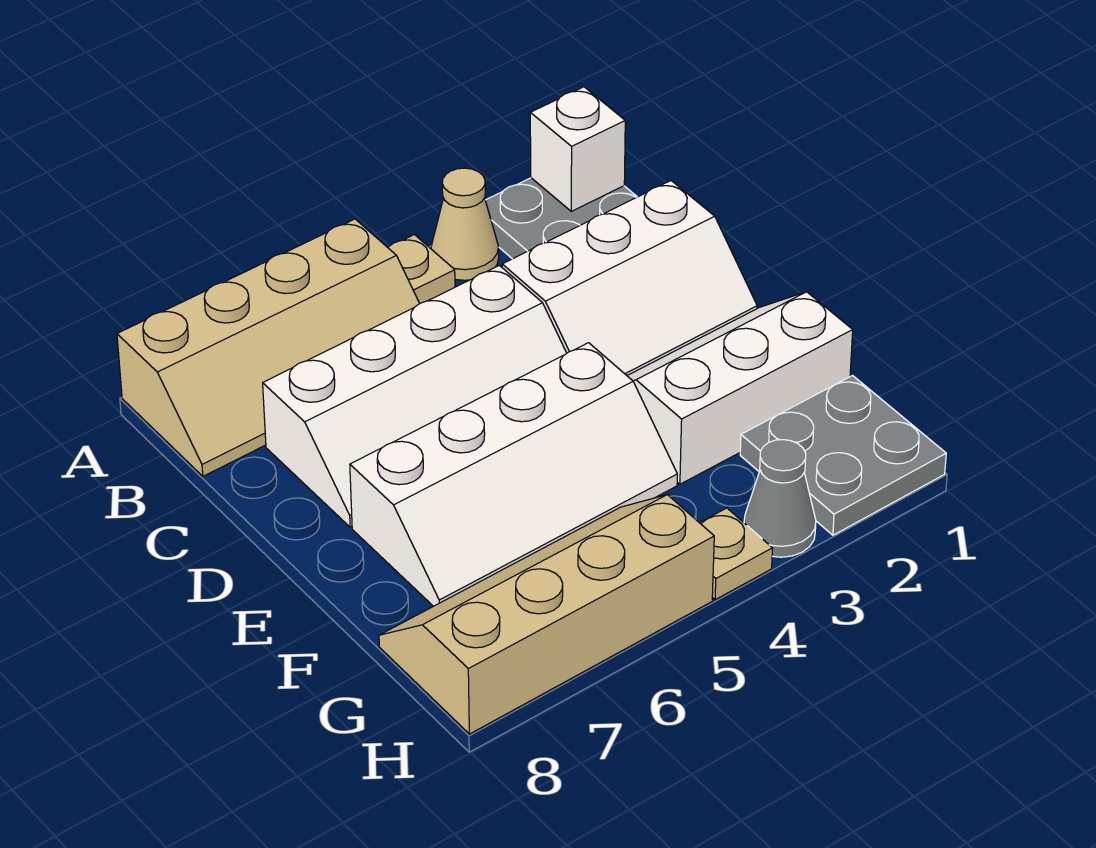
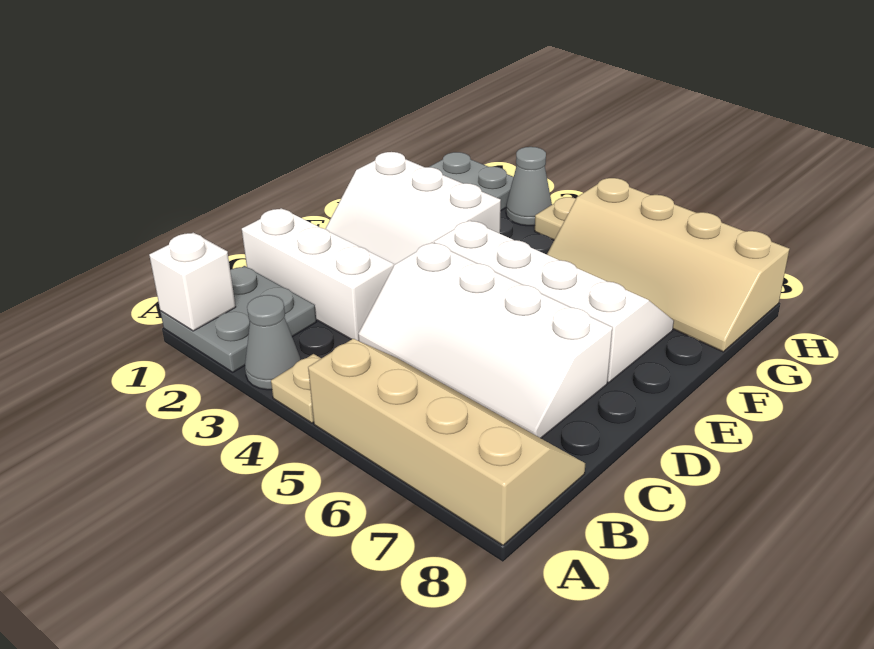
tan 1x1 cone [431,168,499,280] -> grey 1x1 cone [245,295,301,390]
white 2x4 slope [263,266,567,527] -> white 2x4 slope turned to [358,242,612,438]

